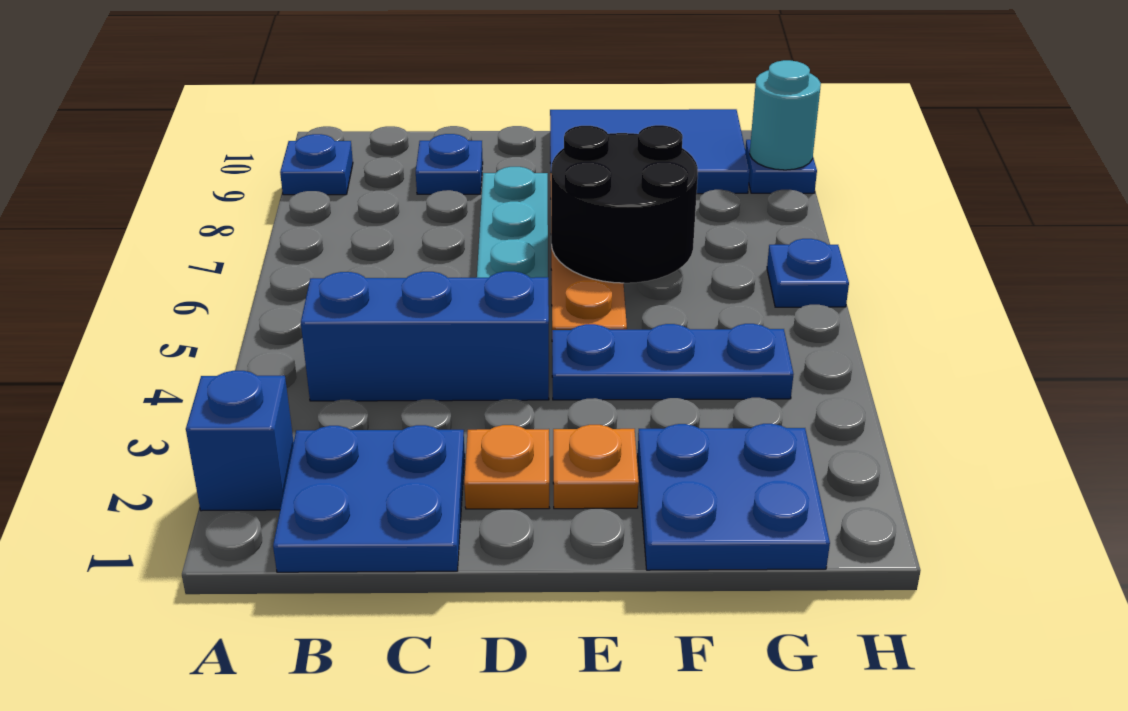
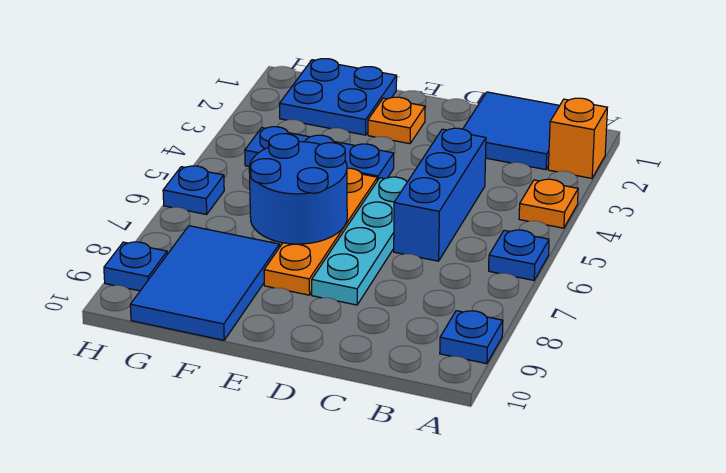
blue 1x1 brick [186,371,294,511] -> orange 1x1 brick [548,98,607,178]
blue 2x2 plate [273,425,465,572] -> blue 2x2 tile [463,92,560,170]
blue 1x3 brick [301,271,549,401] -> blue 1x3 brick turned to [394,128,486,261]
blue 1x1 plate [416,134,483,194] -> blue 1x1 plate moved to [489,230,549,280]
orange 1x1 plate [464,425,549,509] -> orange 1x1 plate moved to [519,179,578,228]
black 2x2 round brick [551,125,698,283] -> blue 2x2 round brick [249,134,347,244]
blue 2x3 tile [550,109,750,194] -> blue 2x3 tile turned to [130,226,279,340]
cyan 1x1 round brick [750,60,821,170] -> none

